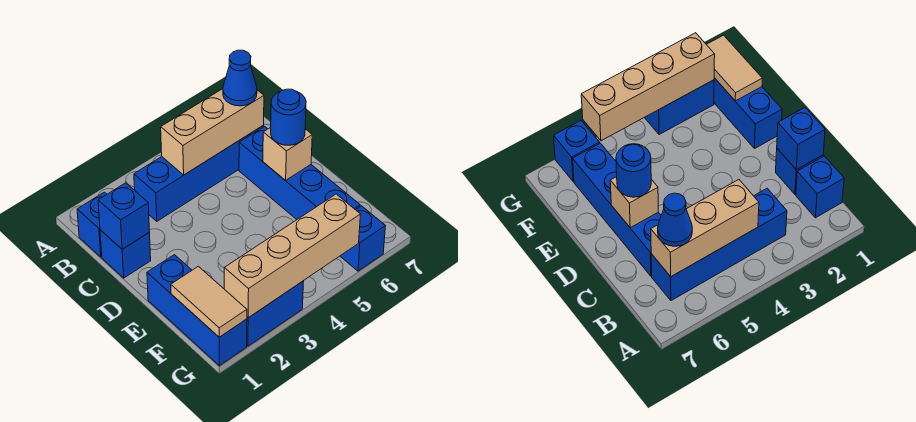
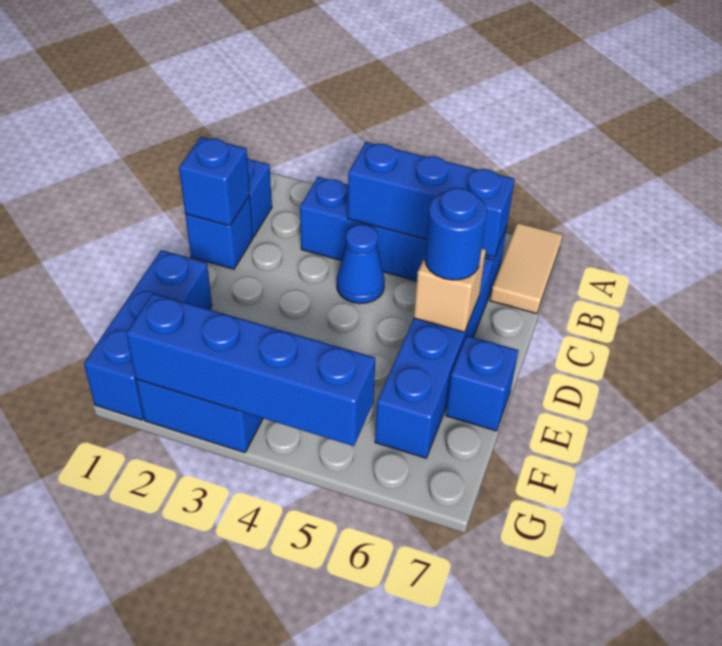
tan 1x3 brick [161,89,264,175] -> blue 1x3 brick [348,142,515,257]
blue 1x1 cone [223,50,257,106] -> blue 1x1 cone moved to [337,224,385,304]
tan 1x2 tile [171,266,247,337] -> tan 1x2 tile moved to [490,223,563,314]
tan 1x4 brick [224,194,361,318] -> blue 1x4 brick [126,293,375,446]
blue 1x1 brick [340,206,385,271] -> blue 1x1 brick moved to [446,336,518,431]

